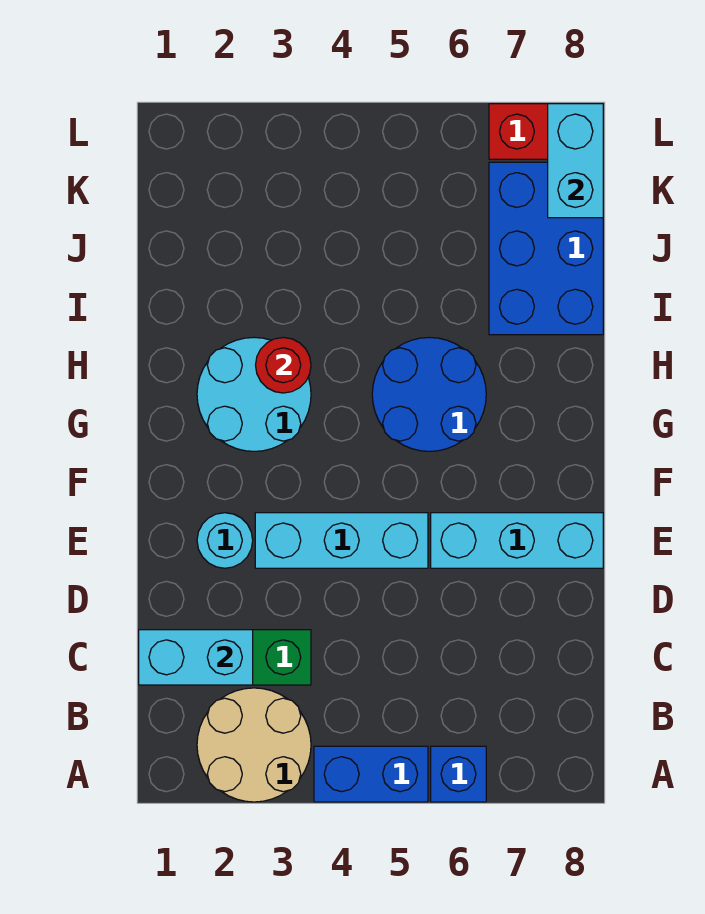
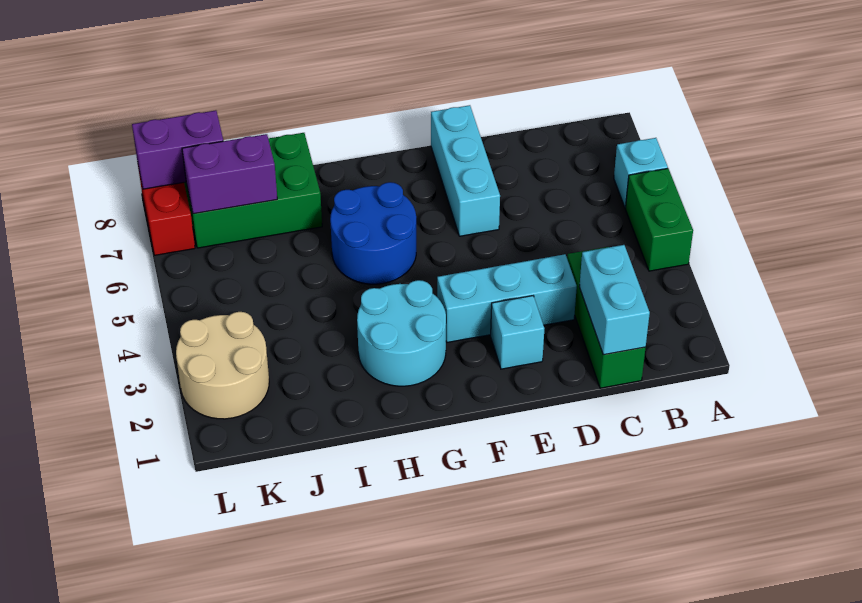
tan 2x2 round brick [197,688,311,802] -> tan 2x2 round brick moved to [176,312,269,419]
blue 1x2 brick [314,746,428,802] -> green 1x2 brick [625,168,693,271]
blue 1x1 brick [431,746,486,802] -> cyan 1x1 brick [614,138,668,208]
cyan 1x1 round brick [197,513,253,568] -> cyan 1x1 brick [491,296,544,369]
cyan 1x3 brick [255,513,428,568] -> cyan 1x3 brick turned to [437,254,577,342]
red 1x1 round brick [256,337,311,393] -> none
blue 2x3 brick [489,162,603,335] -> green 2x3 brick [184,133,322,248]
none -> purple 1x2 brick [182,134,277,214]
cyan 1x2 brick [548,104,603,218] -> purple 1x2 brick [132,110,223,189]

